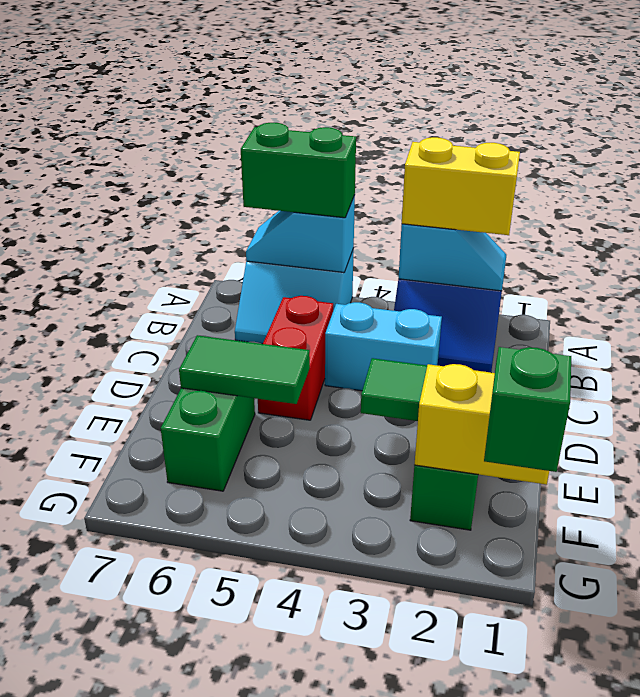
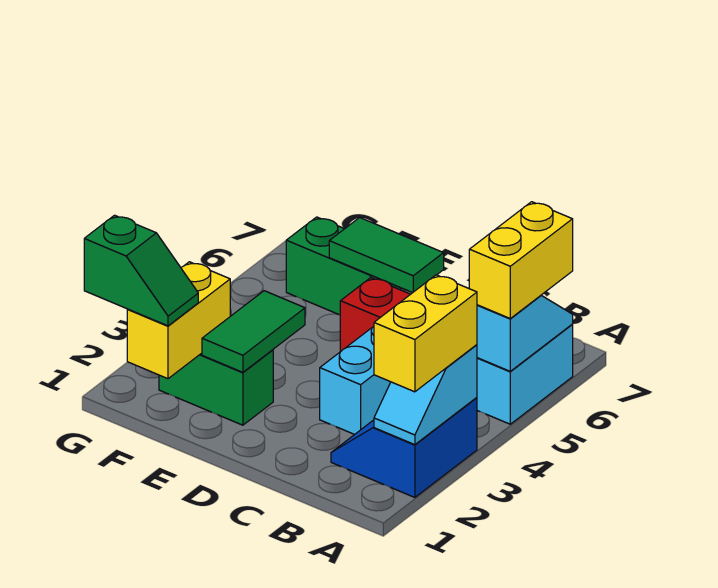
green 1x2 brick [241,123,356,218] -> yellow 1x2 brick [469,202,573,318]
green 1x2 tile [179,335,310,404] -> green 1x2 tile turned to [329,217,444,293]

